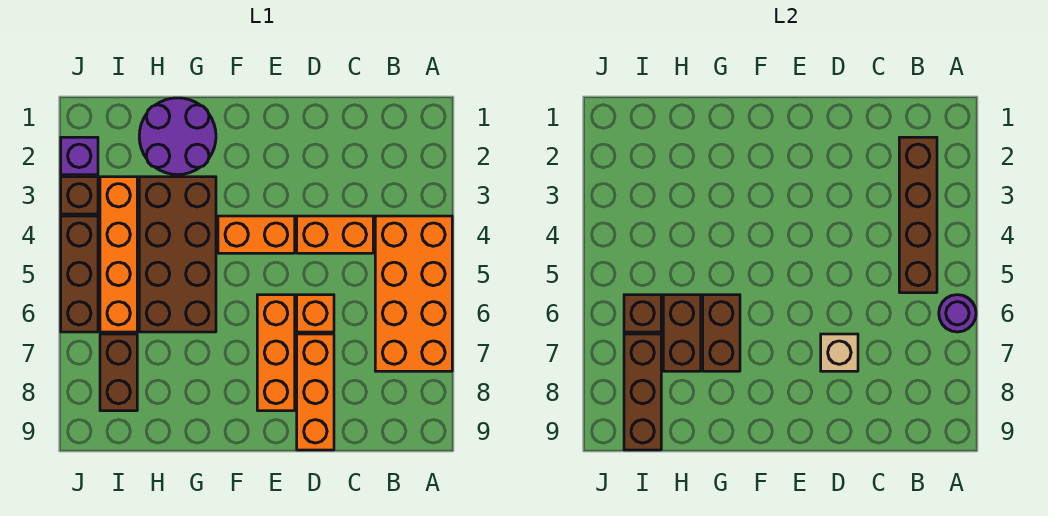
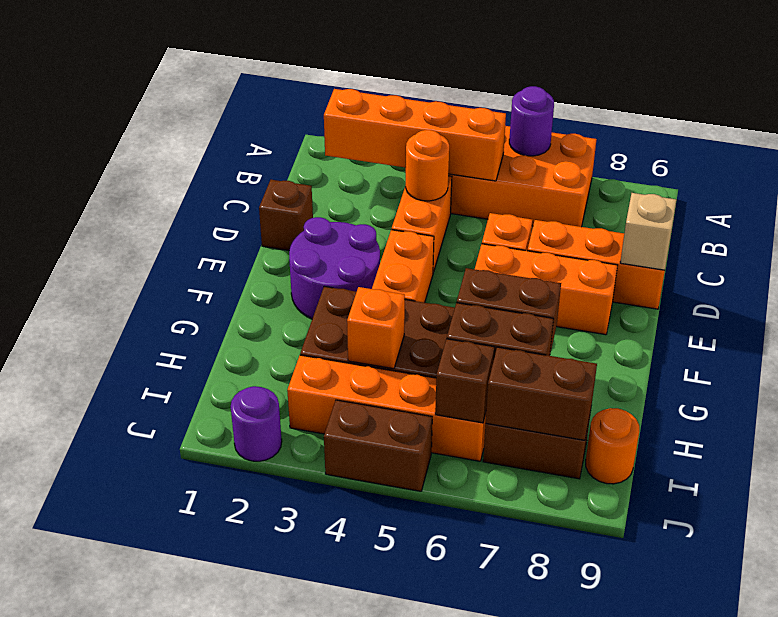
brown 1x4 brick [899,137,937,293] -> orange 1x4 brick [324,89,506,181]
none -> orange 1x1 round brick [406,130,449,201]
tan 1x1 brick [821,334,858,371] -> tan 1x1 brick moved to [620,193,676,270]
purple 2x2 round brick [139,98,216,175] -> purple 2x2 round brick moved to [289,217,380,319]
none -> orange 1x1 brick [347,287,405,369]
brown 1x3 brick [624,334,661,450] -> brown 1x2 brick [486,347,597,440]
none -> orange 1x1 round brick [586,408,639,484]
purple 1x1 brick [61,137,98,175] -> purple 1x1 round brick [231,386,282,461]
brown 1x1 brick [61,177,98,214] -> brown 1x1 brick moved to [259,180,313,251]
brown 1x3 brick [61,216,98,332] -> brown 1x2 brick [324,400,432,491]

